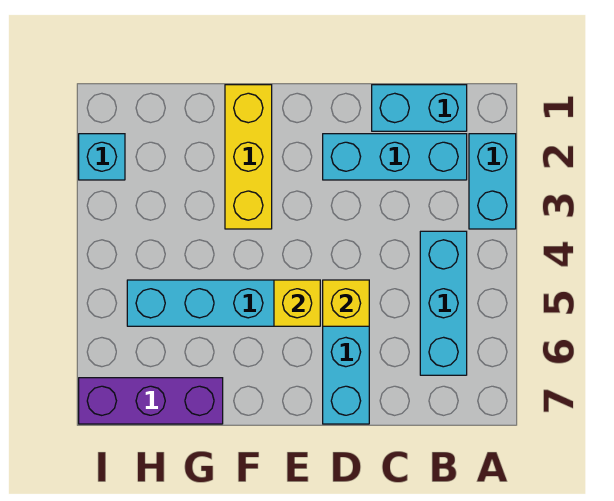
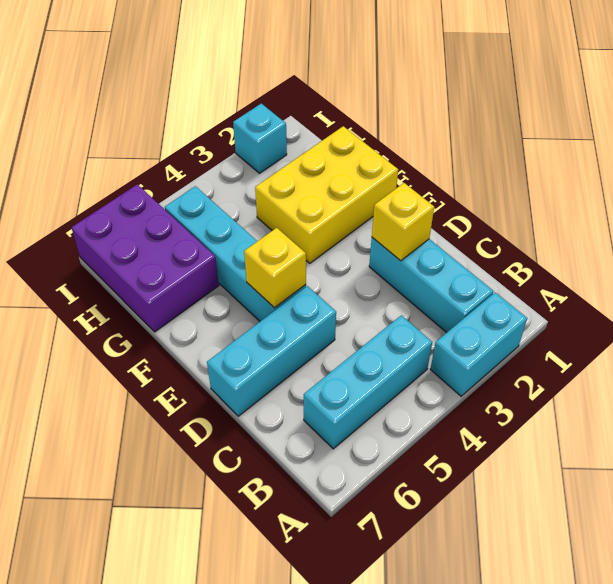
cyan 1x2 brick [372,85,467,131] -> none
yellow 1x1 brick [323,280,369,326] -> yellow 1x1 brick moved to [372,183,434,261]
yellow 1x3 brick [225,85,272,229] -> yellow 2x3 brick [255,126,398,263]
purple 1x3 brick [79,378,223,424] -> purple 2x3 brick [71,184,219,332]

